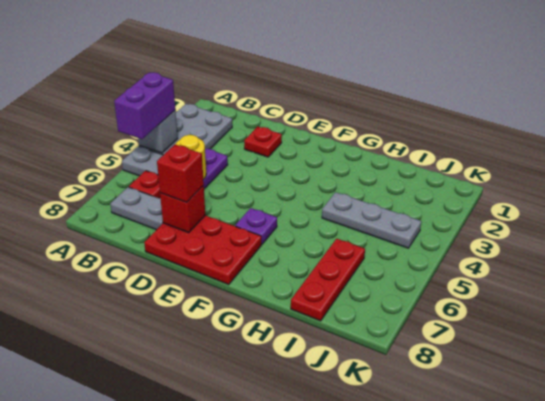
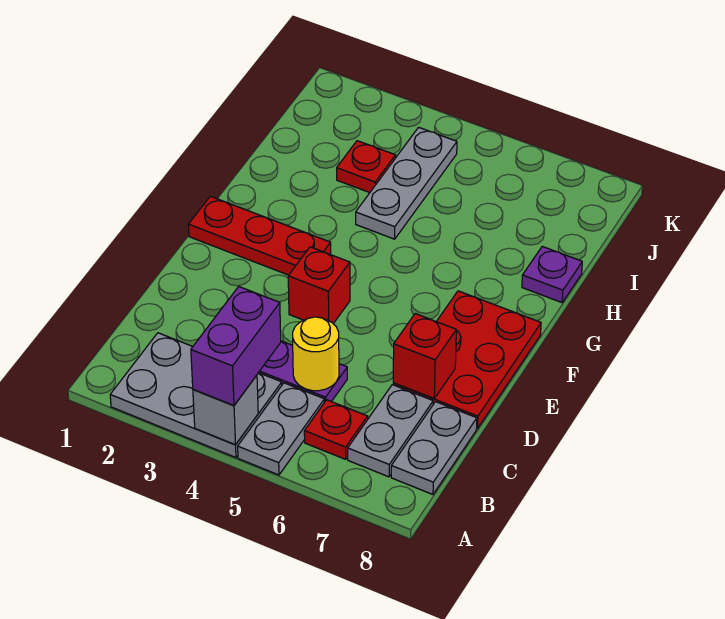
purple 1x2 brick [114,72,175,139] -> purple 1x2 brick turned to [191,287,281,405]
none -> grey 1x2 plate [391,402,477,494]
red 1x1 plate [244,127,282,157] -> red 1x1 plate moved to [337,141,396,193]
red 1x1 brick [157,145,204,202] -> red 1x1 brick moved to [288,247,350,324]
purple 1x1 plate [235,208,277,244] -> purple 1x1 plate moved to [522,246,582,303]
red 1x3 plate [291,239,365,321] -> red 1x3 plate moved to [188,196,331,275]

